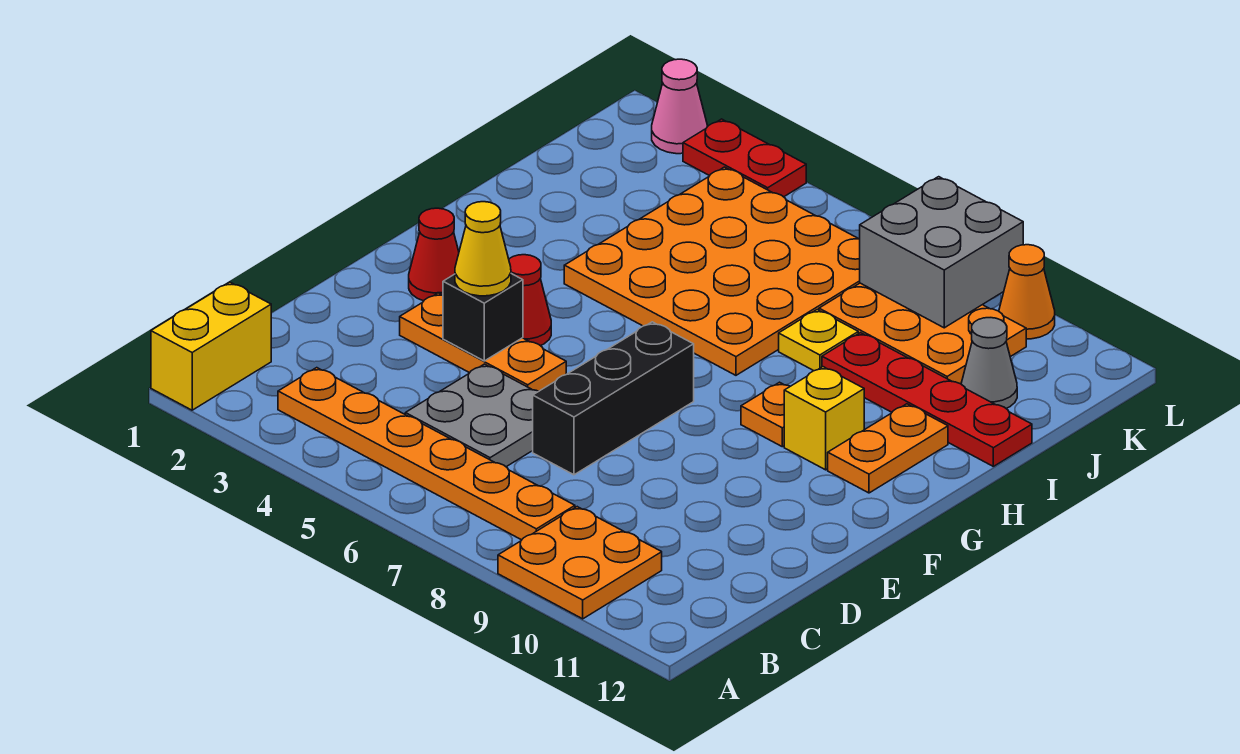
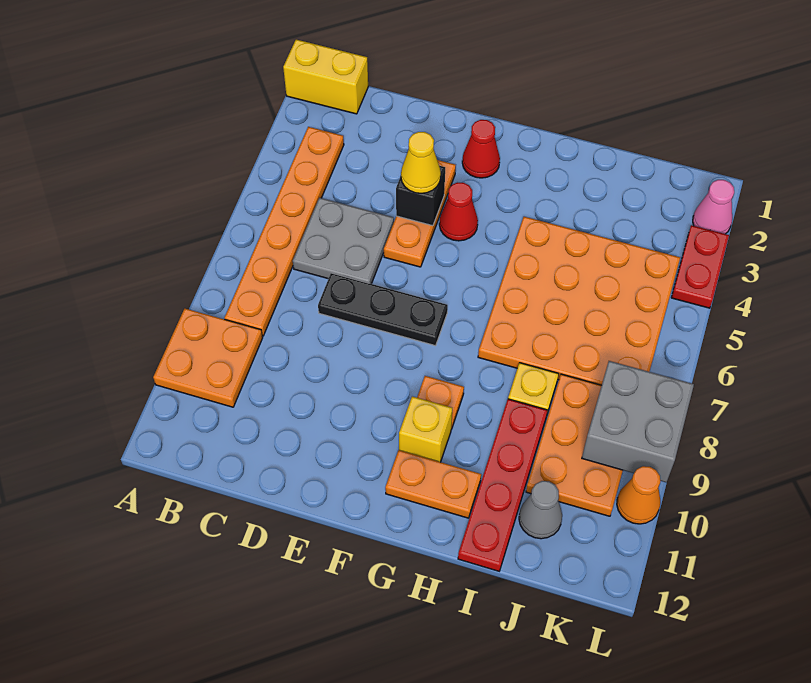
black 1x3 brick [533,322,694,475] -> black 1x3 plate [318,273,448,346]

